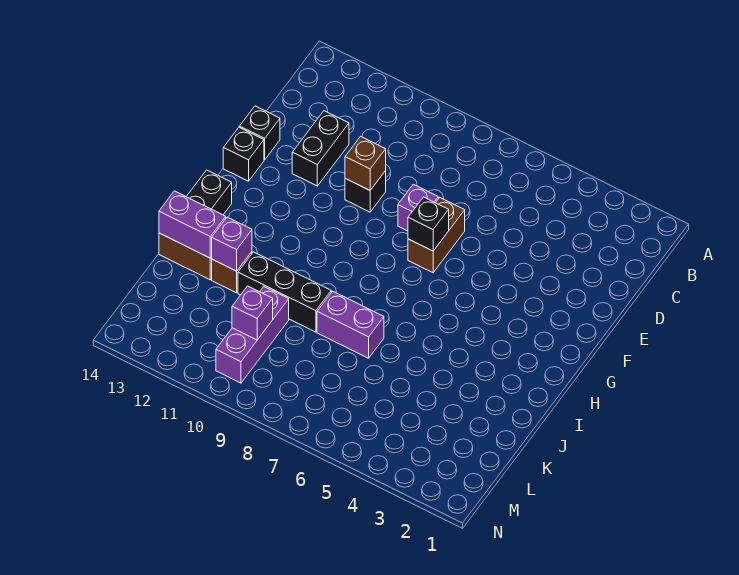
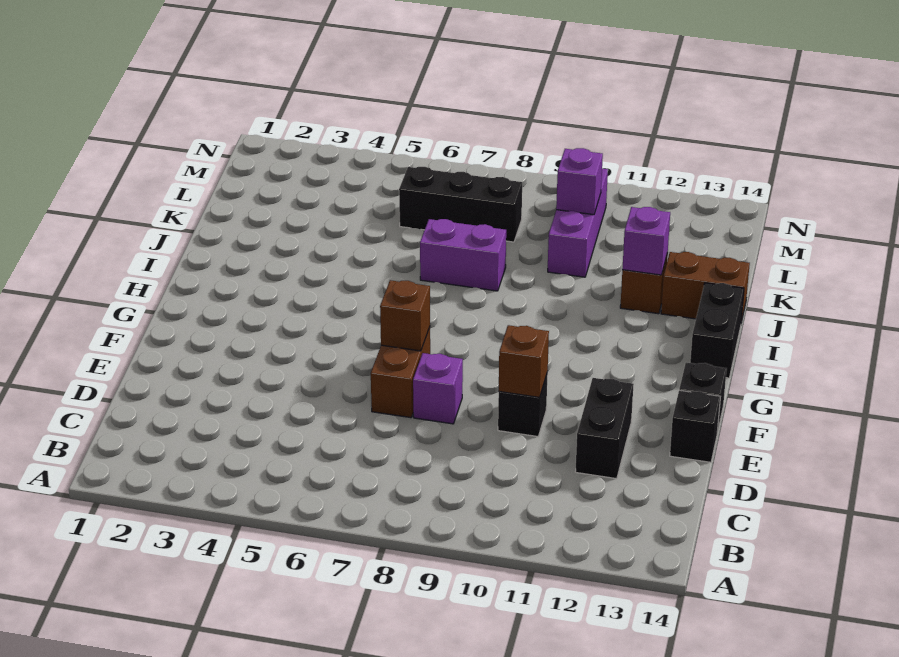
black 1x1 brick [408,197,449,251] -> brown 1x1 brick [380,280,430,351]
black 1x3 brick [238,252,331,332] -> black 1x3 brick moved to [399,167,522,242]
purple 1x2 brick [159,191,226,258] -> none

